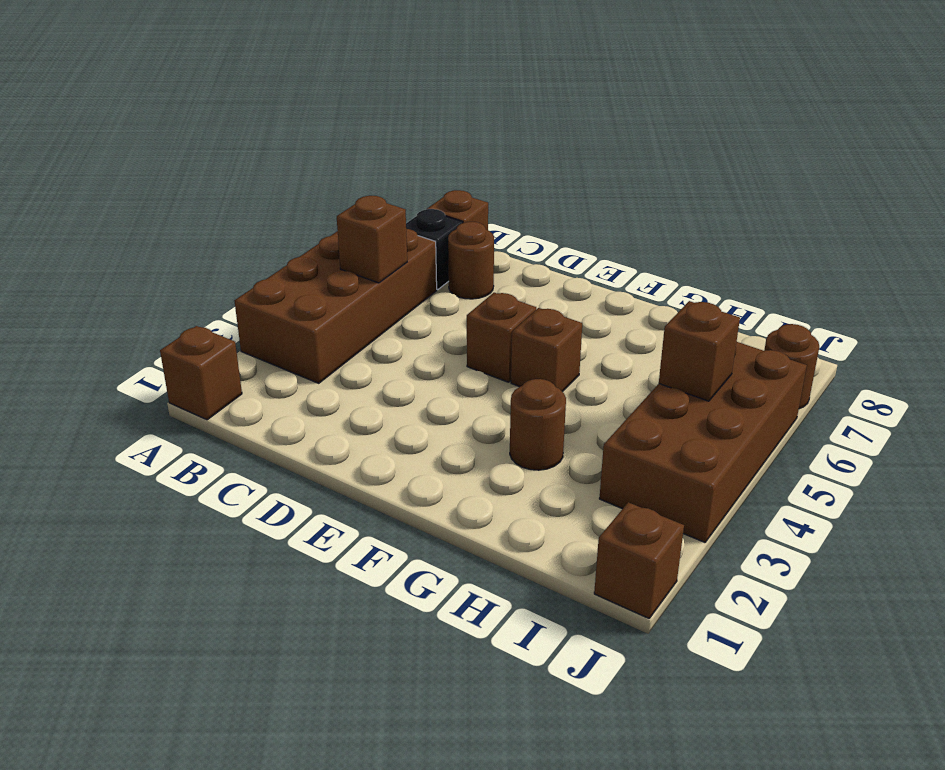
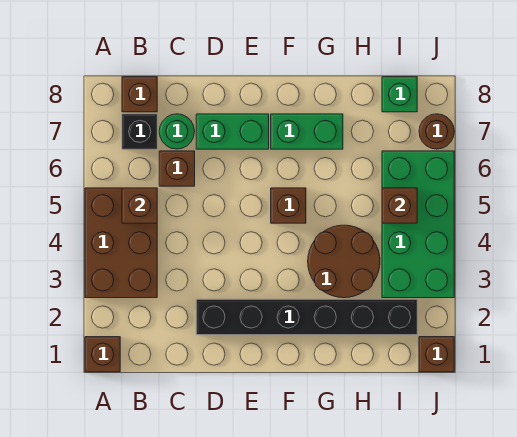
brown 2x4 brick [235,229,437,383] -> brown 2x3 brick [85,188,157,298]
brown 1x1 round brick [448,222,494,299] -> green 1x1 round brick [159,114,195,149]
none -> black 1x6 brick [196,299,417,335]
none -> green 1x2 brick [196,114,269,149]
brown 1x1 brick [467,293,536,382] -> brown 1x1 brick moved to [159,151,195,186]
none -> green 1x2 brick [271,114,343,149]
brown 1x1 round brick [510,379,566,470] -> brown 2x2 round brick [308,225,380,298]
brown 2x4 brick [599,342,807,542] -> green 2x4 brick [382,151,454,298]
none -> green 1x1 brick [382,77,417,112]

